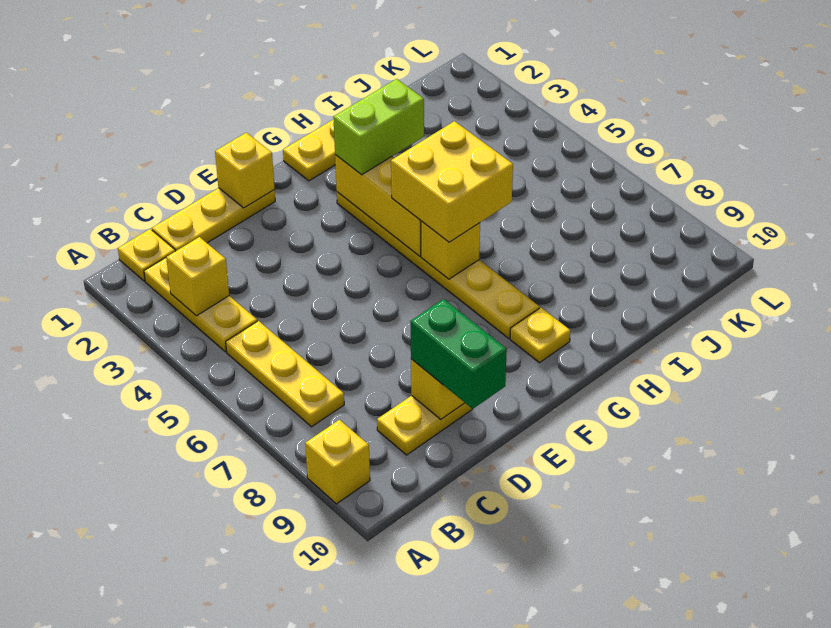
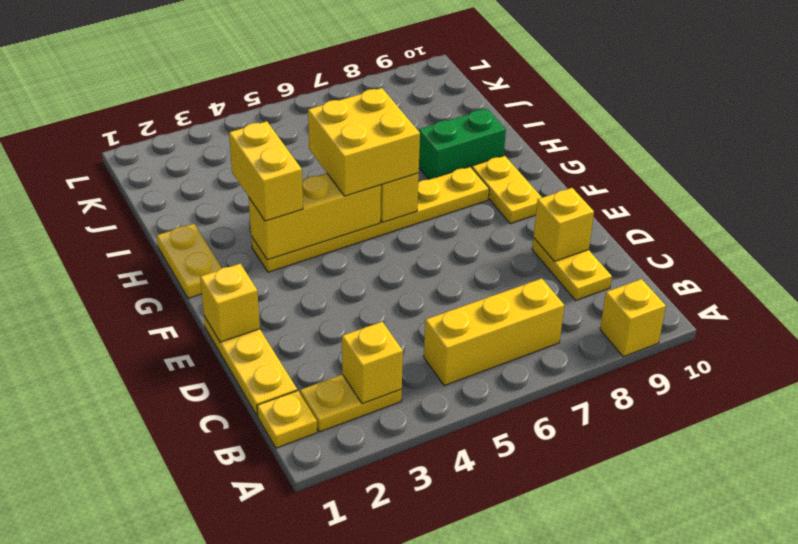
yellow 1x3 plate [144,258,257,352] -> yellow 1x2 plate [300,375,402,432]
yellow 1x3 plate [226,321,344,427] -> yellow 1x3 brick [424,279,564,386]
green 1x2 brick [410,299,507,409] -> green 1x2 brick moved to [419,109,506,179]
lime 1x2 brick [333,79,424,175] -> yellow 1x2 brick [229,121,303,221]
yellow 1x1 plate [510,308,570,363] -> yellow 1x2 plate [472,156,542,224]

